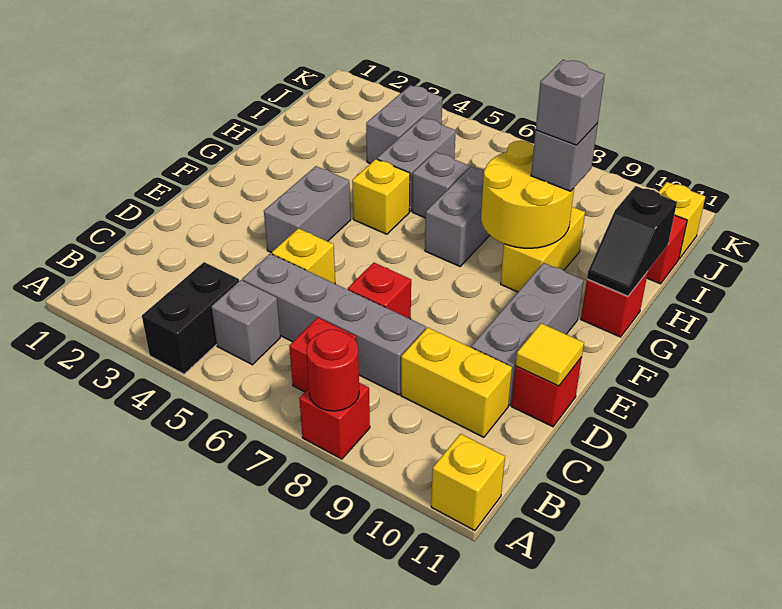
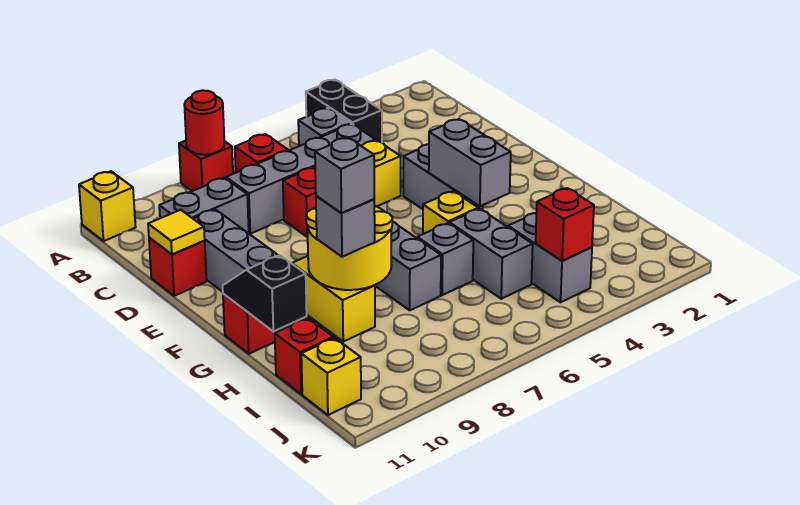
yellow 1x2 brick [401,327,512,437] -> grey 1x2 brick [159,178,249,233]
none -> grey 1x2 brick [429,119,511,206]
none -> red 1x1 brick [536,188,594,261]

